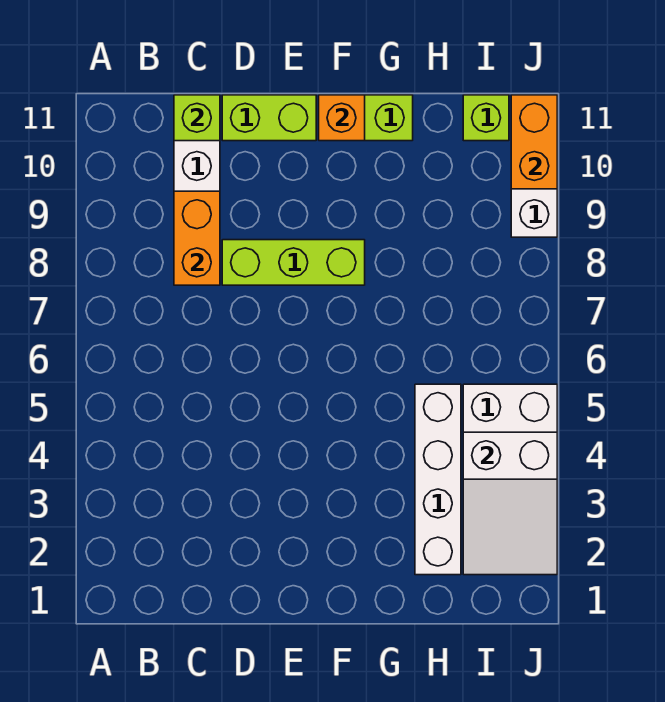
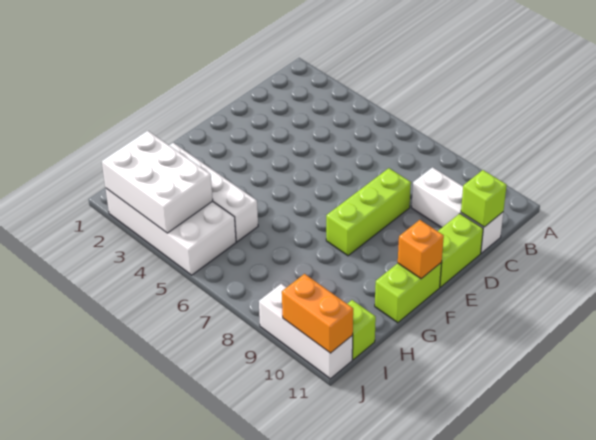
orange 1x2 brick [174,191,220,285] -> none
white 2x3 slope [463,432,557,575] -> white 2x3 brick [102,131,213,233]

